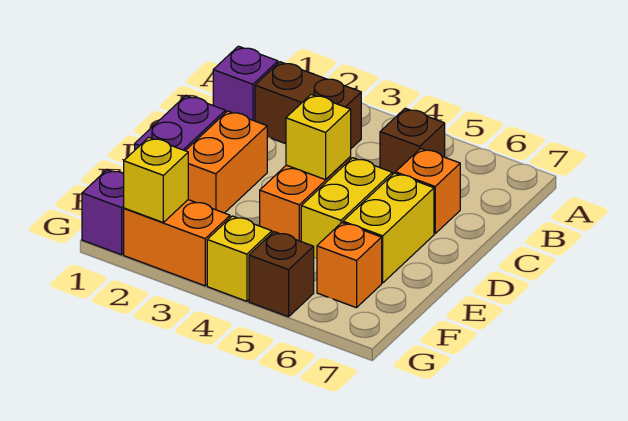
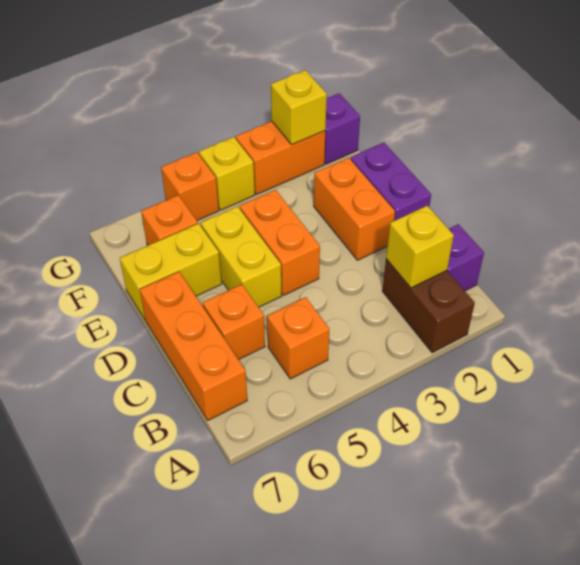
brown 1x2 brick [255,62,361,148] -> brown 1x2 brick turned to [382,259,475,353]
brown 1x1 brick [380,108,445,175] -> orange 1x1 brick [267,297,329,379]
none -> orange 1x3 brick [140,272,247,420]
yellow 1x1 brick [286,95,351,180] -> yellow 1x1 brick moved to [386,206,454,288]
yellow 1x2 brick [343,173,434,283] -> yellow 1x2 brick turned to [120,224,222,319]
brown 1x1 brick [249,232,314,317] -> orange 1x1 brick [161,152,219,220]

